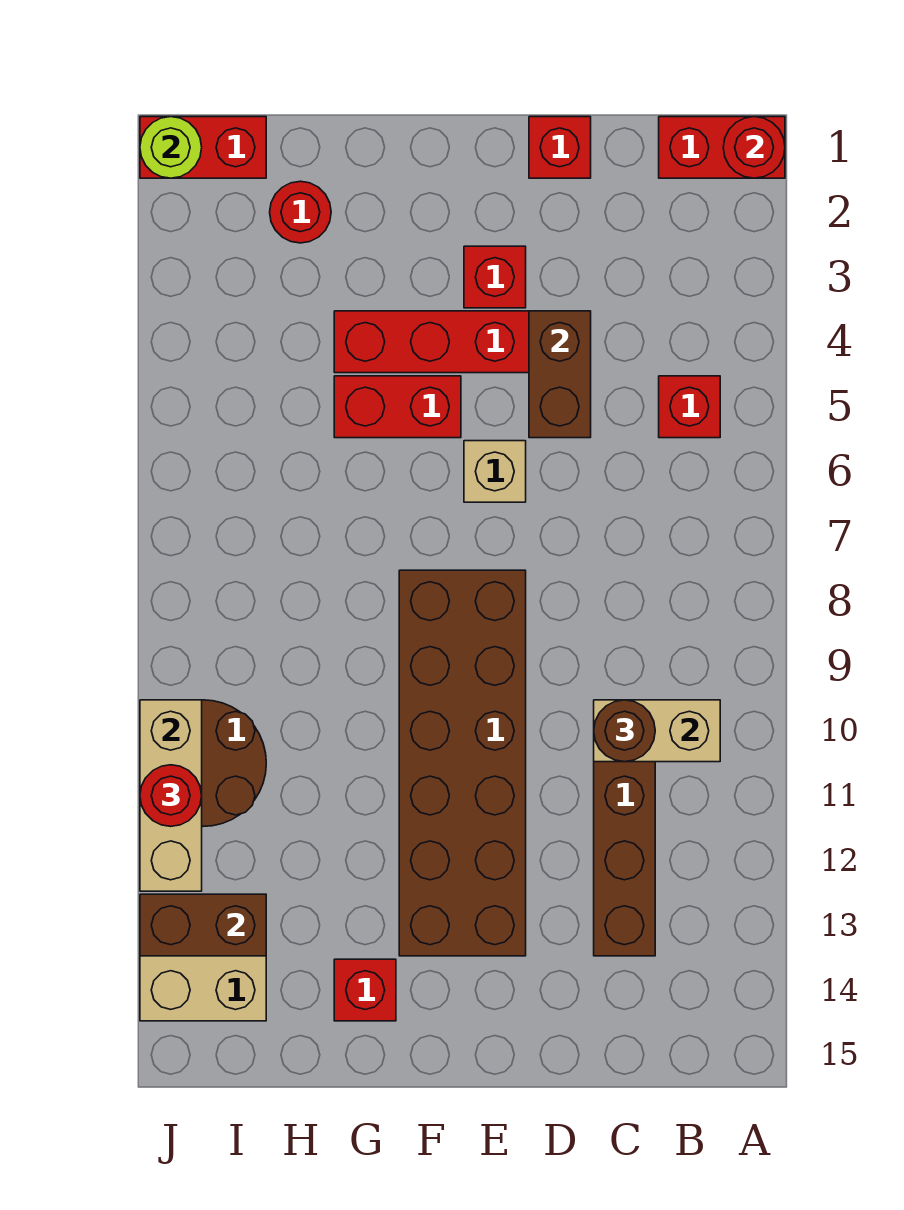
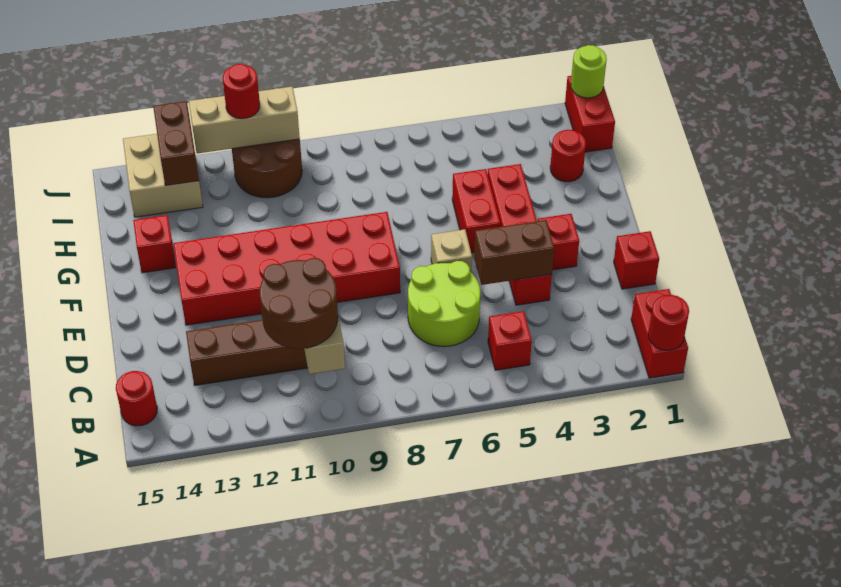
none -> red 1x1 round brick [116,371,157,426]
none -> lime 2x2 round brick [408,261,480,347]
brown 1x1 round brick [594,700,655,762] -> brown 2x2 round brick [259,258,338,349]
brown 2x6 brick [399,570,526,956] -> red 2x6 brick [173,212,400,325]

